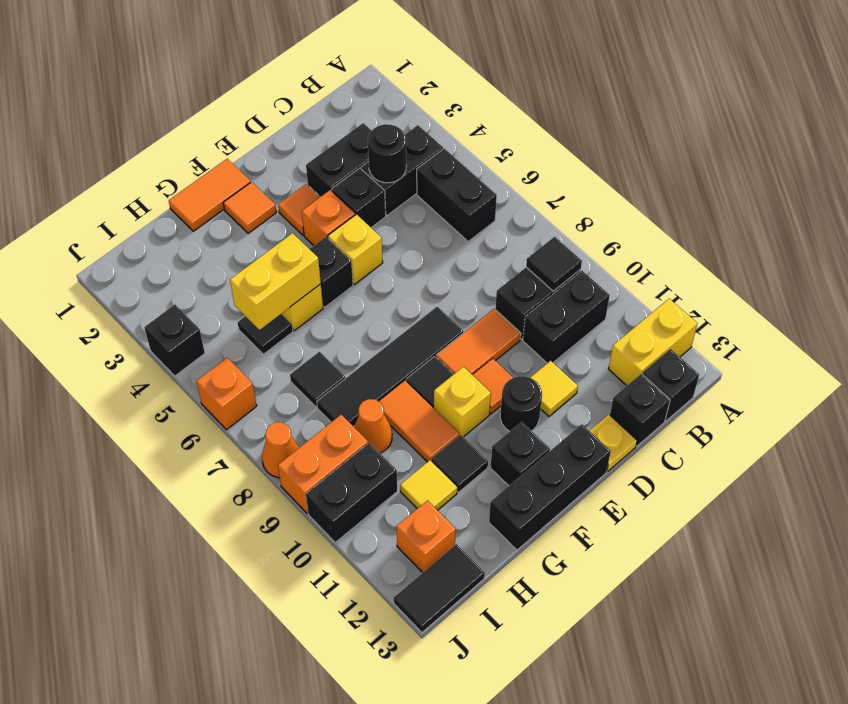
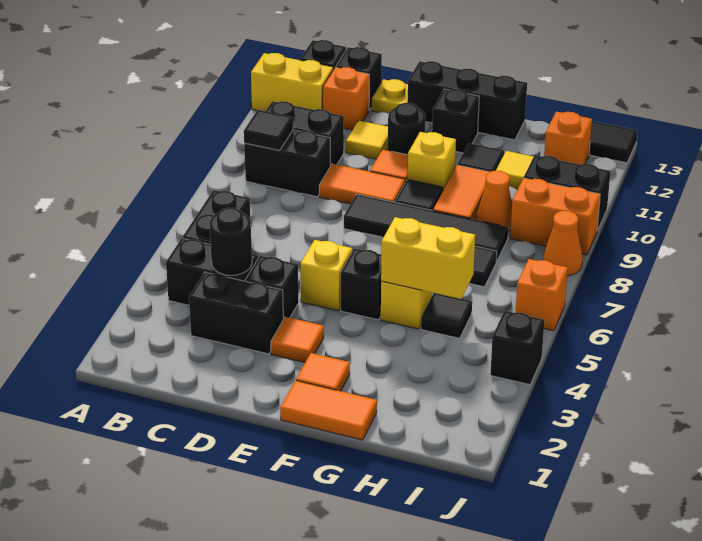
orange 1x1 brick [302,190,355,246] -> orange 1x1 brick moved to [323,67,369,130]

